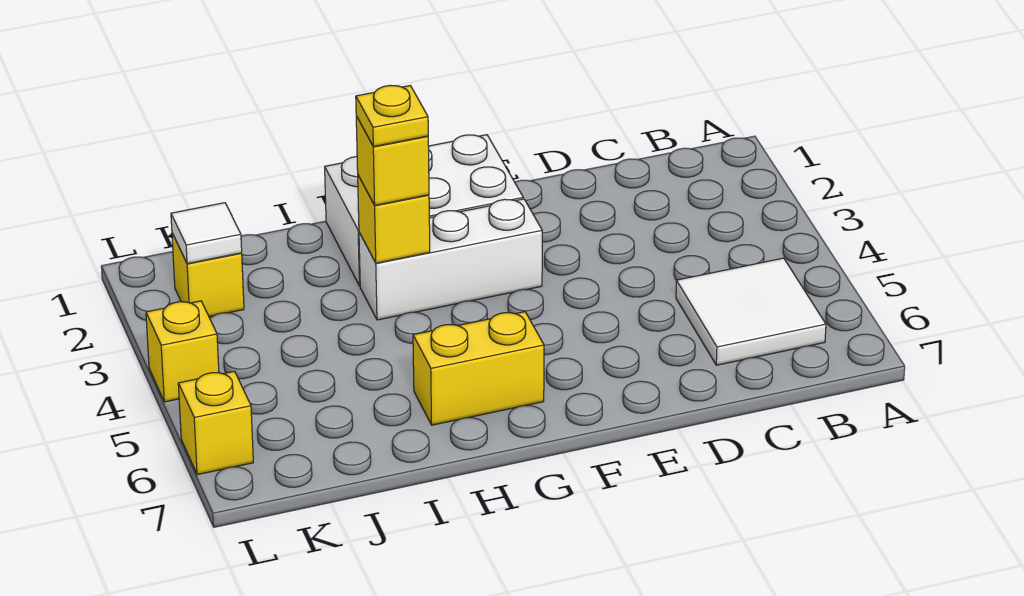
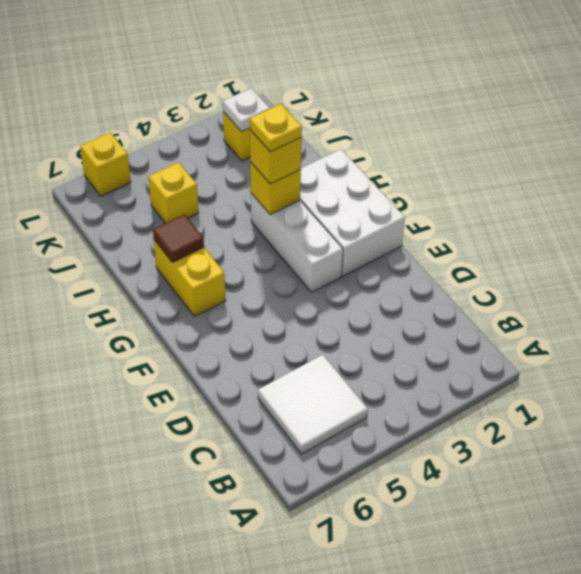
none -> brown 1x1 tile [153,214,204,262]
white 1x1 tile [171,203,242,264] -> white 1x1 plate [223,88,270,131]
yellow 1x1 brick [146,301,219,402] -> yellow 1x1 brick moved to [148,162,199,223]

